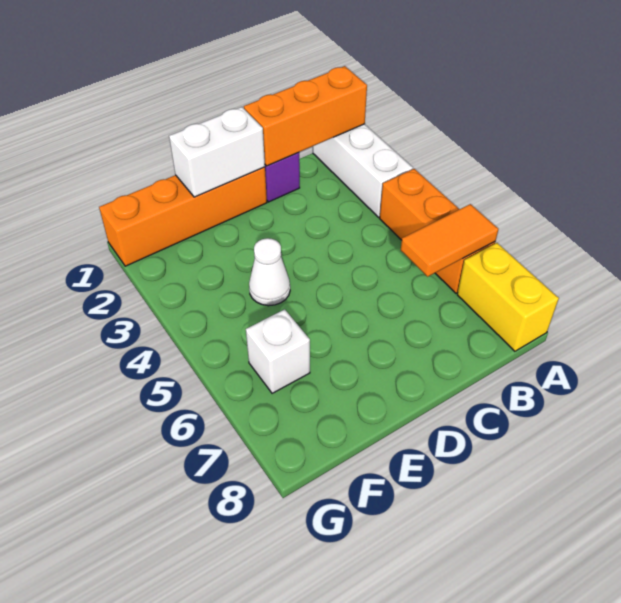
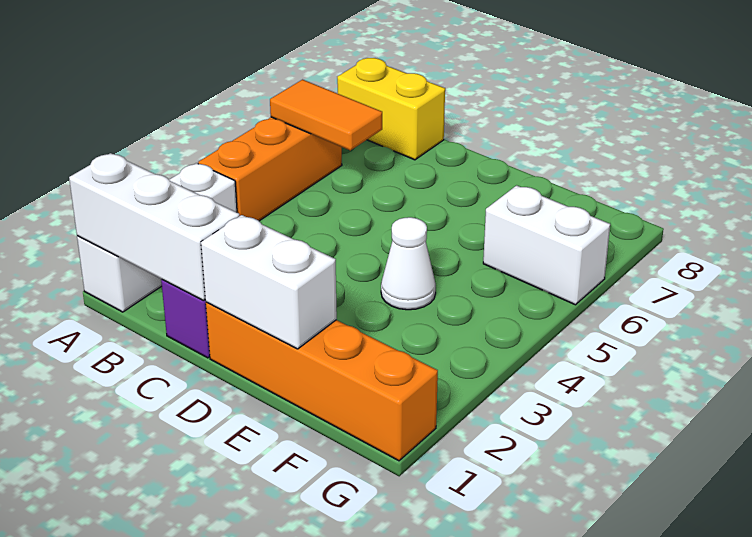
orange 1x3 brick [244,66,367,166] -> white 1x3 brick [69,153,240,300]
yellow 1x2 brick [457,243,559,351] -> yellow 1x2 brick turned to [337,58,445,160]
white 1x1 brick [246,309,310,393] -> white 1x2 brick [483,185,610,305]

